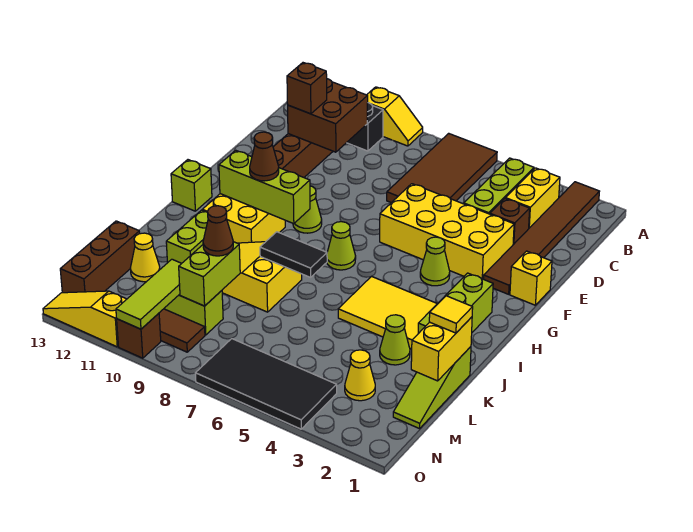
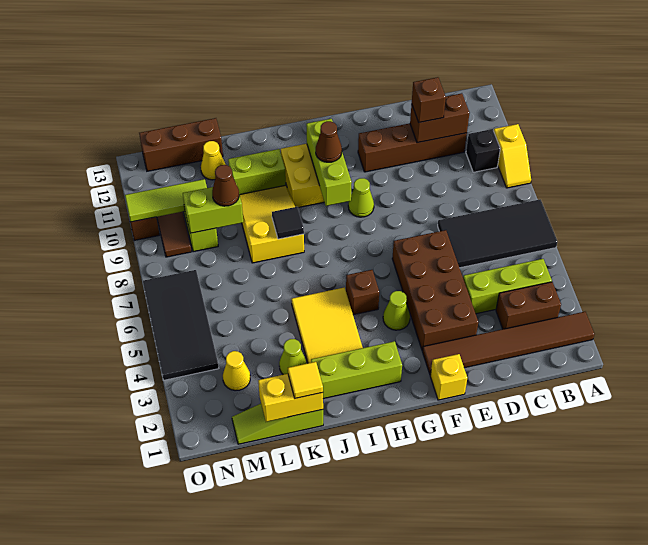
brown 2x4 tile [387,133,497,203] -> black 2x4 tile [438,199,557,268]
yellow 1x2 brick [505,168,560,228] -> brown 1x2 brick [496,282,561,329]
brown 2x2 brick [288,79,368,152] -> brown 1x2 brick [410,93,469,143]
brown 1x1 brick [490,199,530,245] -> brown 1x1 brick moved to [346,270,379,315]
yellow 2x4 brick [380,184,514,279] -> brown 2x4 brick [392,230,478,351]
lime 1x1 cone [327,222,356,270] -> none
lime 1x1 brick [171,160,212,211] -> none
black 1x2 tile [260,232,327,277] -> black 1x1 tile [272,207,304,239]
yellow 1x3 slope [43,291,126,347] -> none

